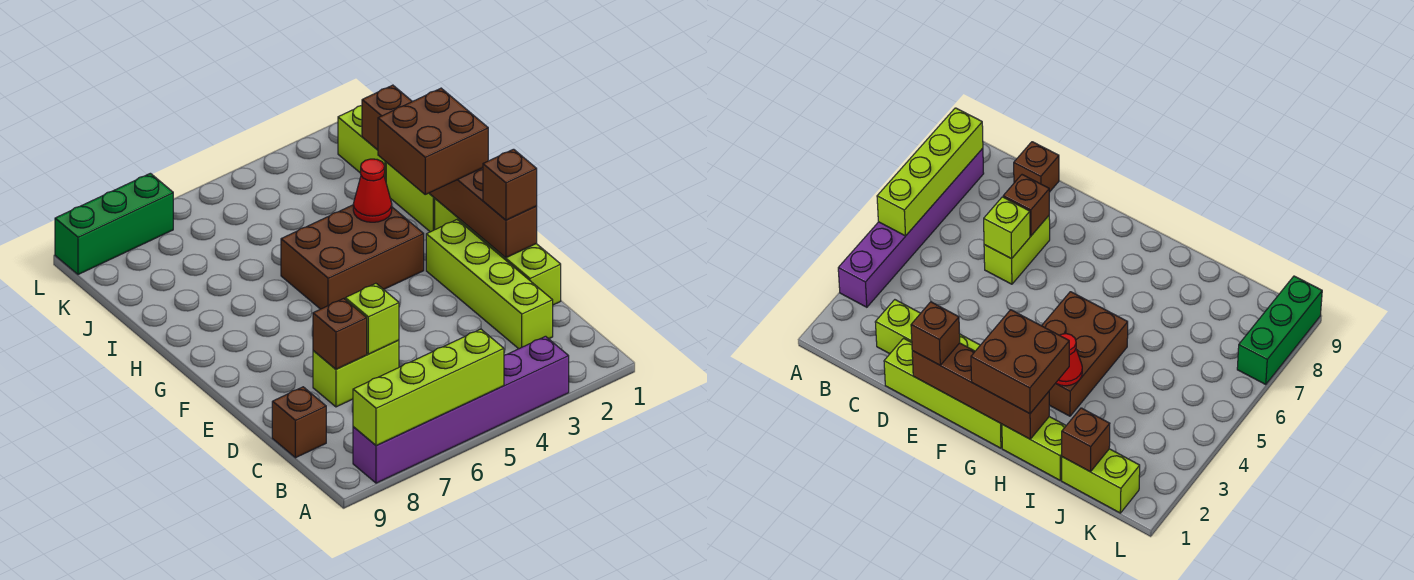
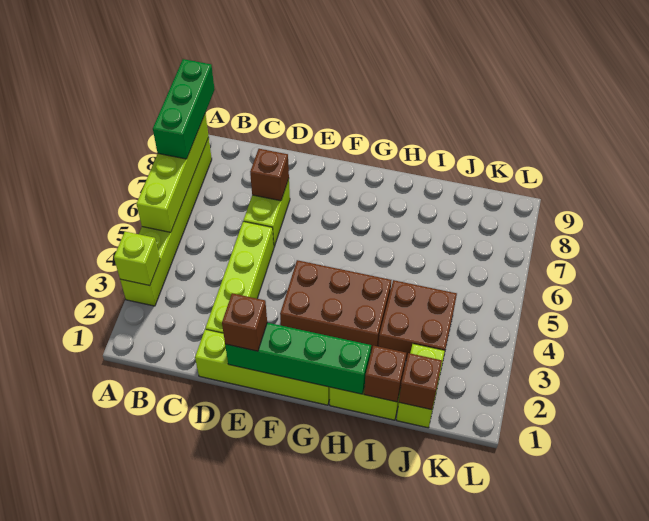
purple 1x6 brick [353,336,569,483] -> lime 1x6 brick [120,138,212,306]
lime 1x4 brick [426,220,553,349] -> lime 1x4 brick turned to [205,221,274,333]
brown 1x1 brick [272,387,326,458] -> brown 1x1 brick moved to [364,346,406,402]
lime 1x1 brick [345,283,399,354] -> lime 1x1 brick moved to [114,232,160,286]
brown 1x4 brick [429,168,537,258] -> green 1x4 brick [225,323,371,394]
brown 2x2 brick [378,88,488,194] -> brown 2x2 brick moved to [378,280,457,360]
brown 2x3 brick [281,205,424,309] -> brown 2x3 brick turned to [280,260,391,351]
red 1x1 cone [353,159,392,222] -> none
lime 1x2 brick [338,106,386,181] -> lime 1x2 brick turned to [397,344,445,428]
green 1x3 brick [55,173,173,275] -> green 1x3 brick moved to [153,59,215,159]

